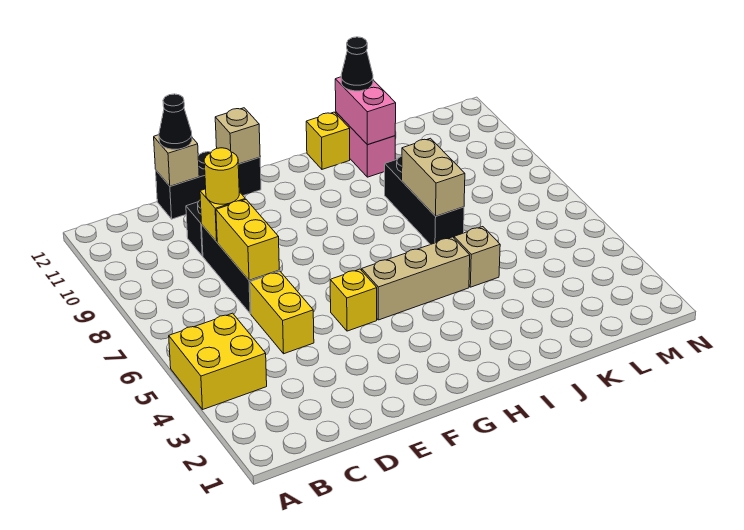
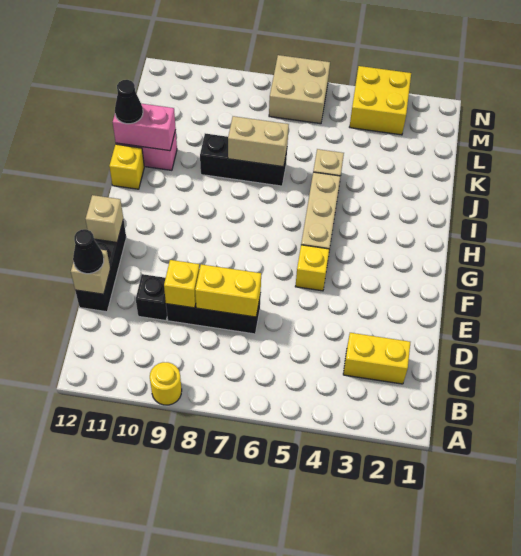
yellow 2x2 brick [169,313,267,409] -> yellow 2x2 brick moved to [350,66,411,135]
yellow 1x2 brick [250,271,314,354] -> yellow 1x2 brick moved to [343,333,410,384]
yellow 1x1 round brick [204,148,239,204] -> yellow 1x1 round brick moved to [150,362,182,405]
none -> tan 2x2 brick [269,55,330,124]

